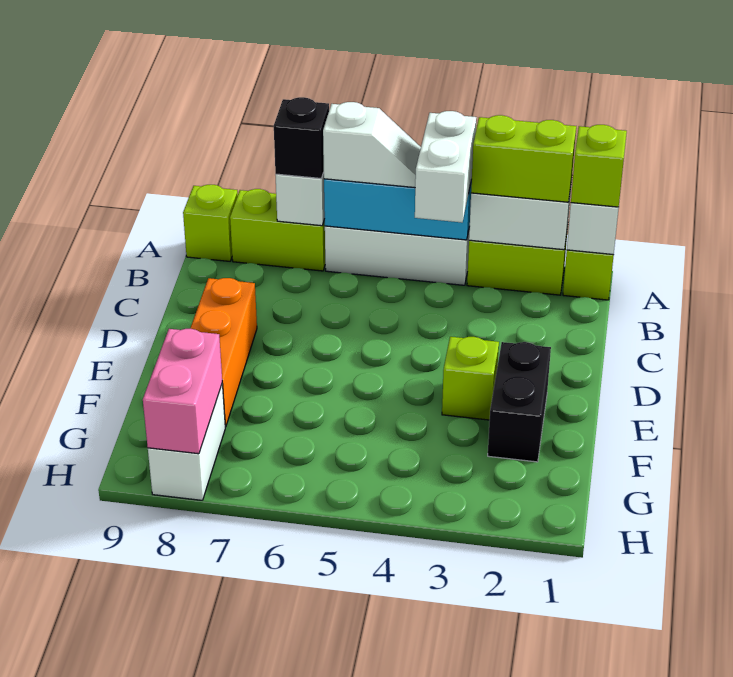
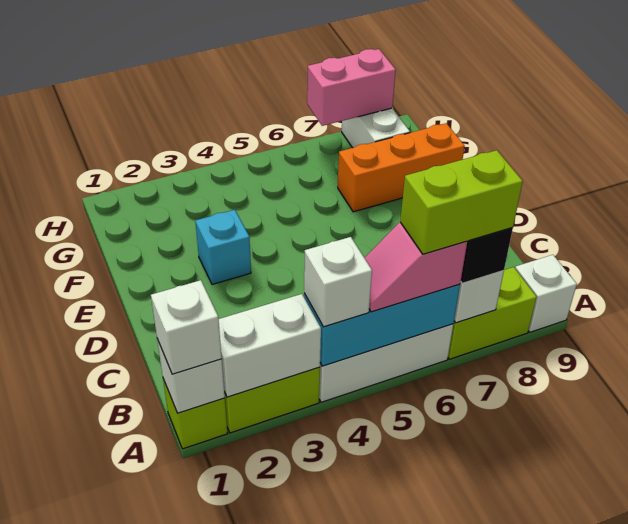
lime 1x1 brick [571,125,627,207] -> white 1x1 brick [151,280,222,374]
lime 1x2 brick [471,115,576,202] -> lime 1x2 brick moved to [400,150,523,254]
white 1x2 brick [415,111,476,223] -> white 1x1 brick [304,237,372,327]
white 1x2 slope [323,102,421,188] -> pink 1x2 slope [365,222,467,312]
lime 1x1 brick [183,185,238,261] -> white 1x1 brick [515,255,577,332]
orange 1x3 brick [190,278,257,427] -> orange 1x3 brick turned to [338,123,465,212]
black 1x2 brick [488,342,551,462] -> none
lime 1x1 brick [442,337,499,420] -> cyan 1x1 brick [195,210,251,284]
pink 1x2 brick [143,329,222,454] -> pink 1x2 brick turned to [307,49,396,126]

